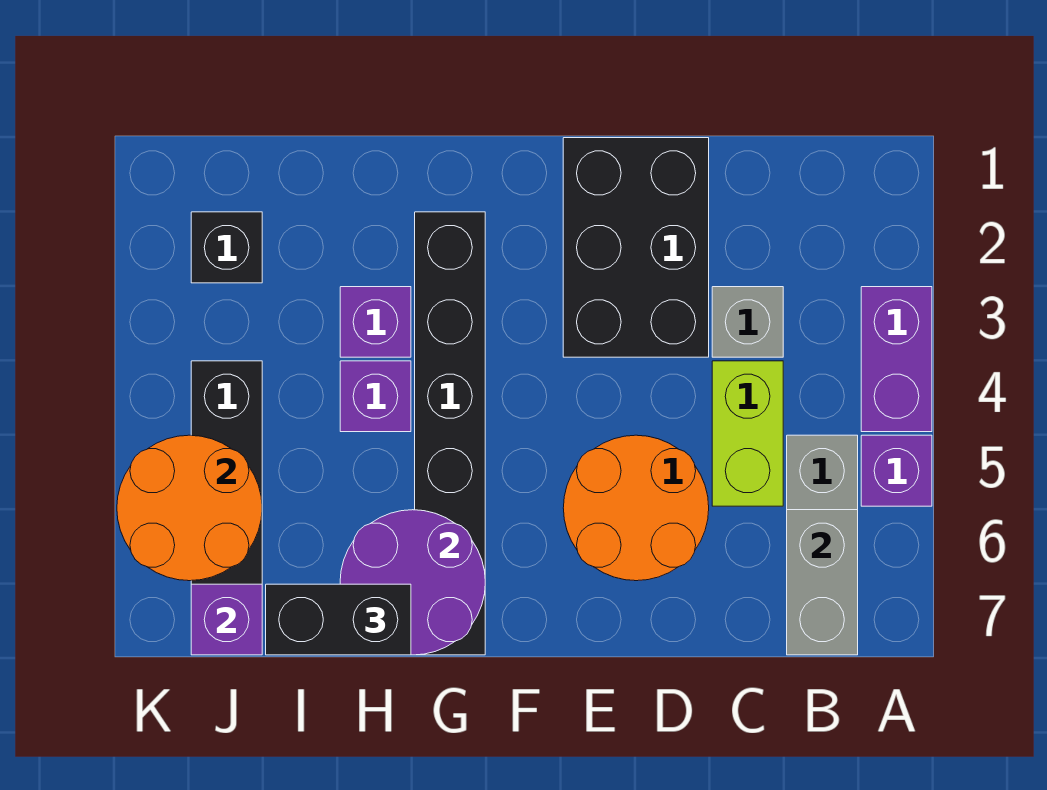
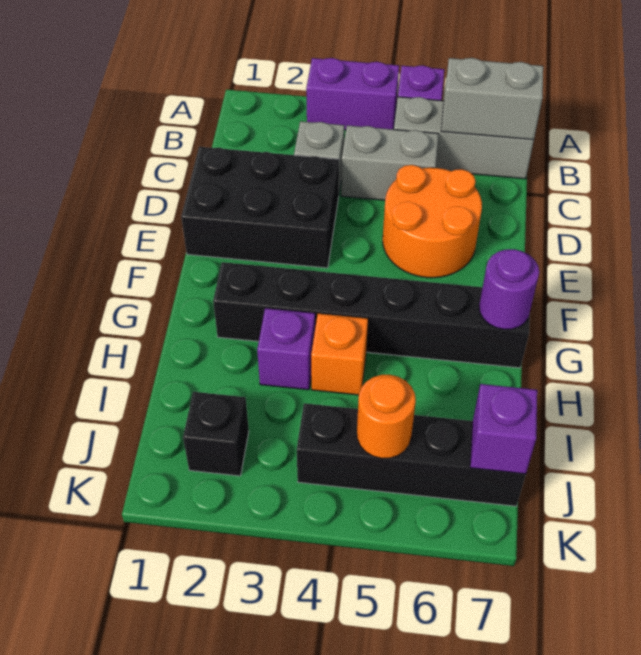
lime 1x2 brick [712,361,783,506] -> grey 1x2 brick [341,125,439,200]
purple 2x2 round brick [340,510,485,655] -> purple 1x1 round brick [479,249,539,329]
purple 1x1 brick [340,361,411,432] -> orange 1x1 brick [311,314,368,395]
black 1x2 brick [266,584,411,655] -> none
orange 2x2 round brick [117,435,262,581] -> orange 1x1 round brick [357,375,416,458]

